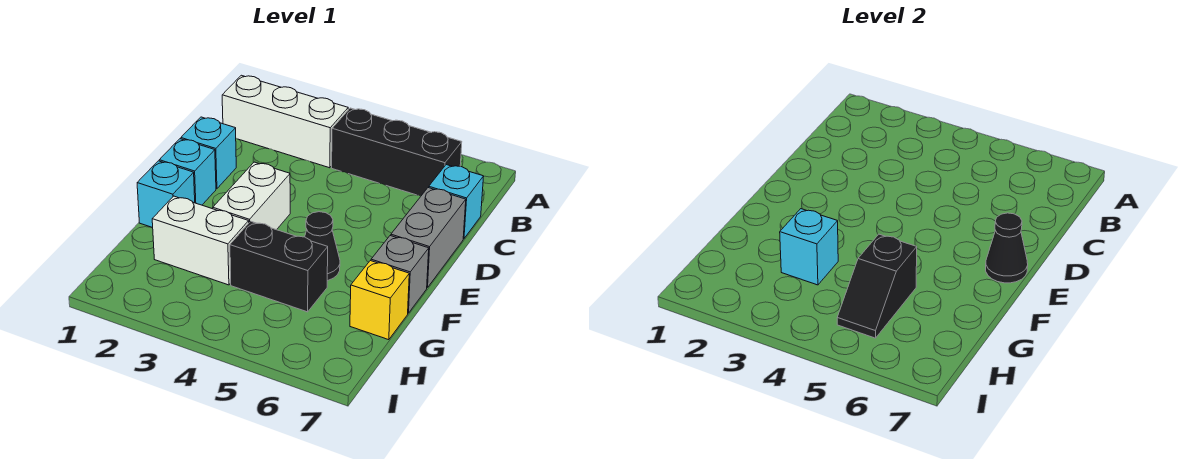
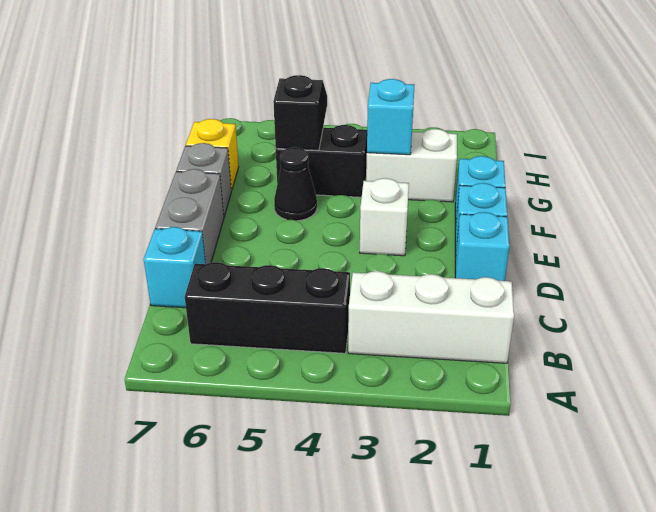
white 1x2 brick [213,162,290,230] -> white 1x1 brick [360,178,409,256]
black 1x1 cone [986,213,1028,283] -> none

